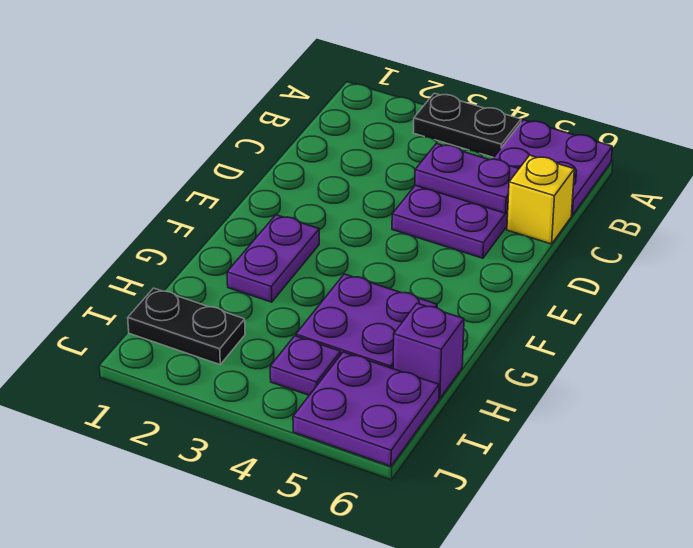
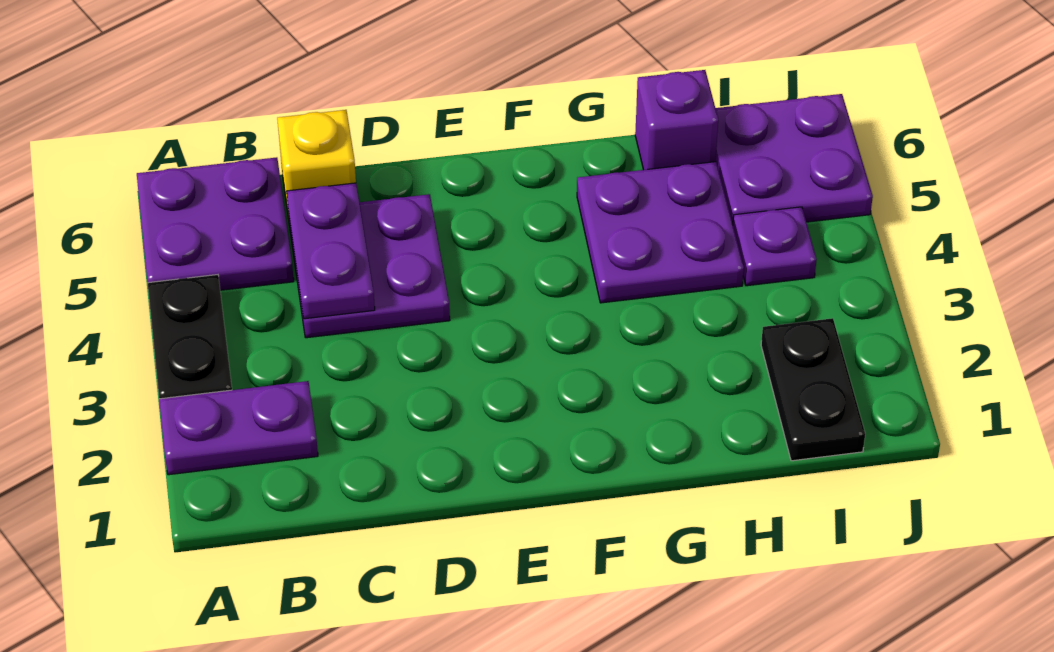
purple 1x2 plate [227,215,319,302] -> purple 1x2 plate moved to [159,381,318,475]

